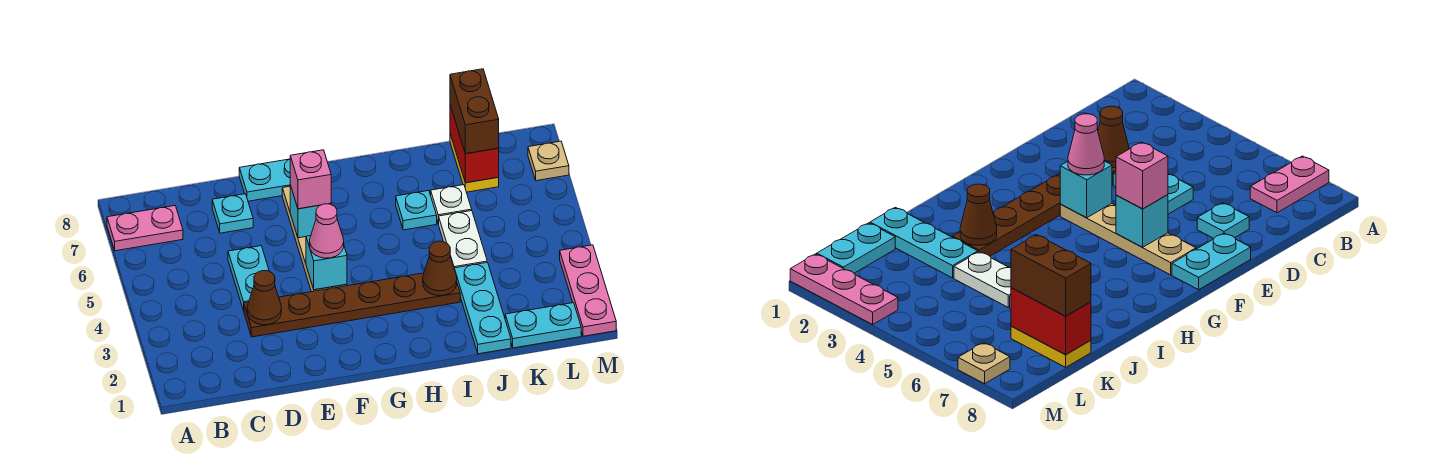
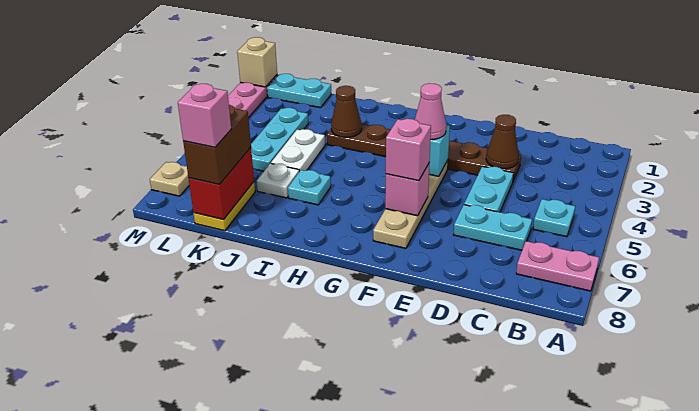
cyan 1x1 plate [212,194,253,233] -> cyan 1x1 plate moved to [533,199,575,237]
cyan 1x2 plate [239,159,290,201] -> cyan 1x2 plate moved to [454,205,532,250]
cyan 1x1 brick [290,185,331,238] -> pink 1x1 brick [385,164,429,216]
cyan 1x3 plate [454,262,511,354] -> cyan 1x3 plate moved to [251,108,308,171]
none -> pink 1x1 brick [178,84,231,147]
none -> tan 1x1 brick [237,37,277,87]

